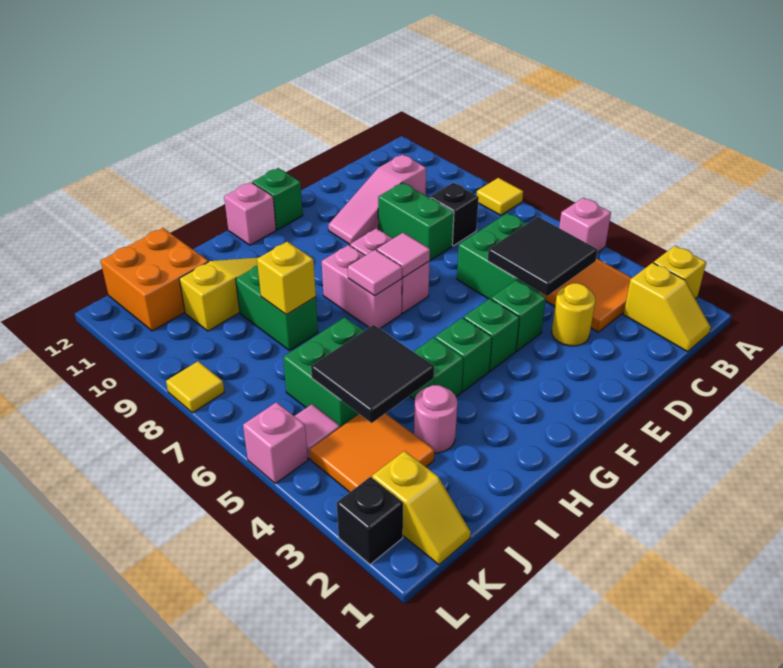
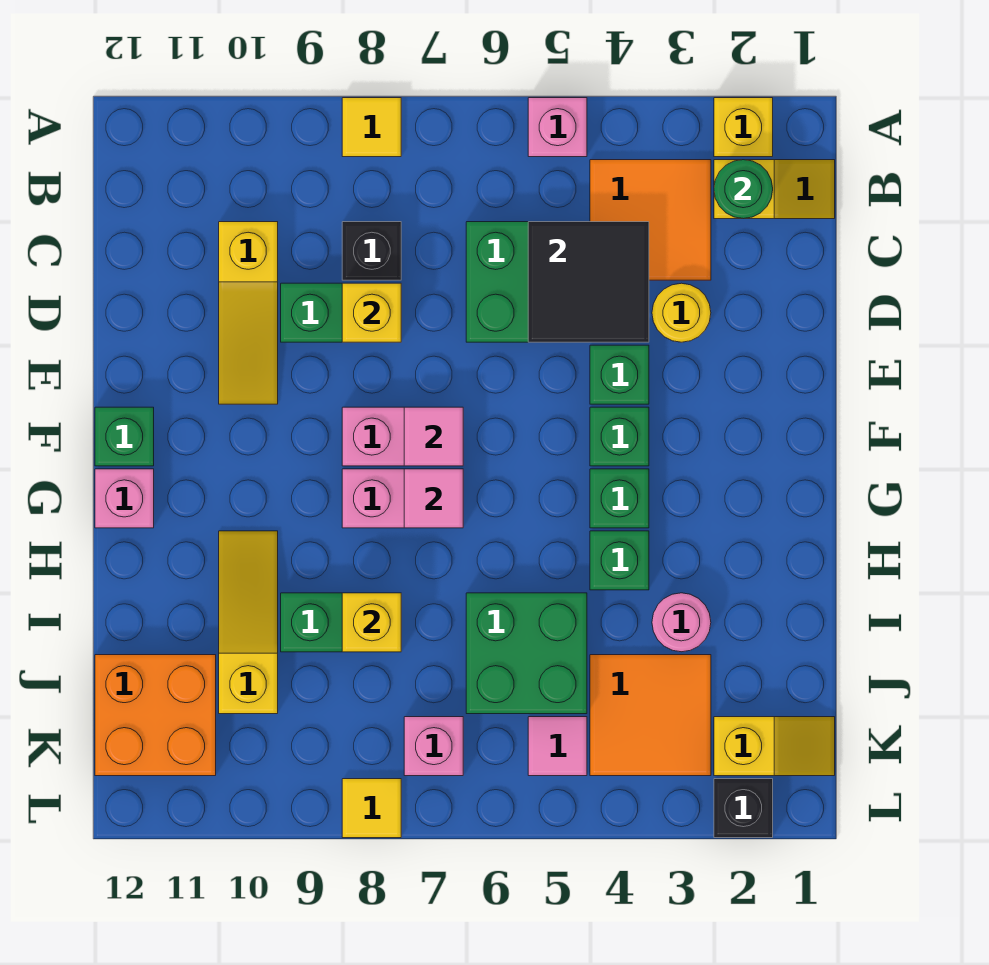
none -> green 1x1 round brick [714,160,773,219]
pink 1x3 slope [328,155,426,244] -> yellow 1x3 slope [219,222,278,404]
none -> yellow 1x1 brick [342,283,401,342]
black 2x2 tile [311,325,434,423] -> none
pink 1x1 brick [243,402,308,484] -> pink 1x1 brick moved to [404,717,463,776]

